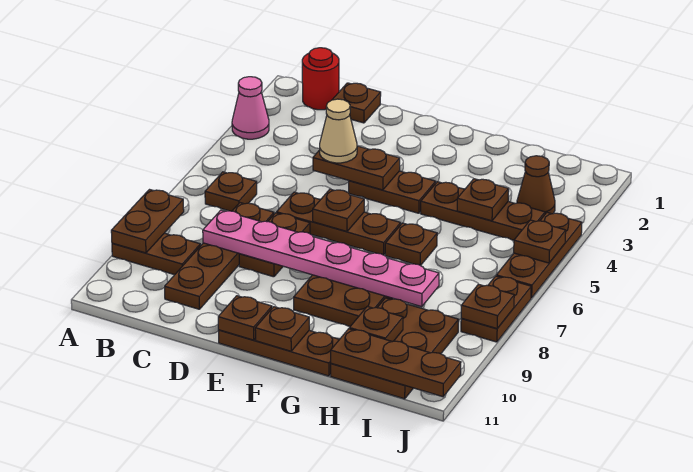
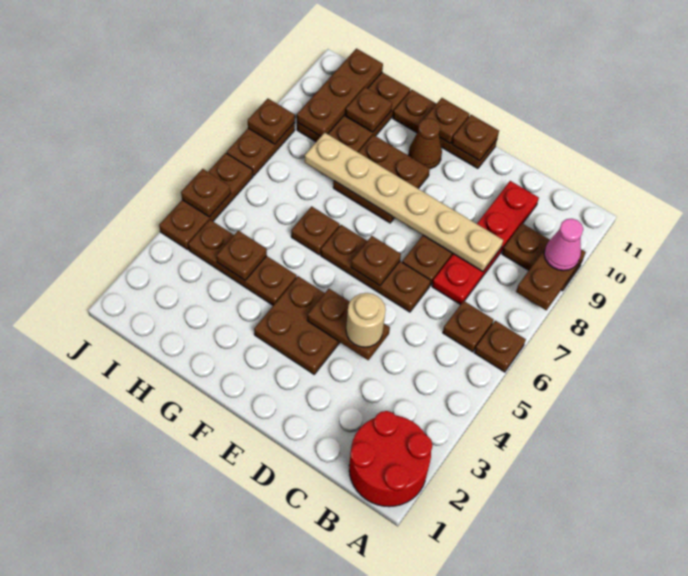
pink 1x1 cone [232,77,269,139] -> pink 1x1 cone moved to [544,219,583,271]
red 1x1 round brick [302,48,339,110] -> red 2x2 round brick [349,411,432,507]
brown 1x1 plate [332,83,381,123] -> brown 1x1 plate moved to [474,321,526,372]
brown 1x4 plate [165,203,274,309] -> red 1x4 plate [432,181,539,305]
pink 1x6 plate [203,210,439,307] -> tan 1x6 plate [305,133,503,272]
tan 1x1 cone [320,99,357,163] -> tan 1x1 round brick [346,293,386,347]
brown 1x2 plate [349,171,436,213] -> brown 2x2 plate [254,276,340,374]
brown 1x3 plate [331,329,461,397] -> brown 1x3 plate turned to [297,49,383,137]
brown 1x1 cone [517,156,555,214] -> brown 1x1 cone moved to [408,118,442,169]

